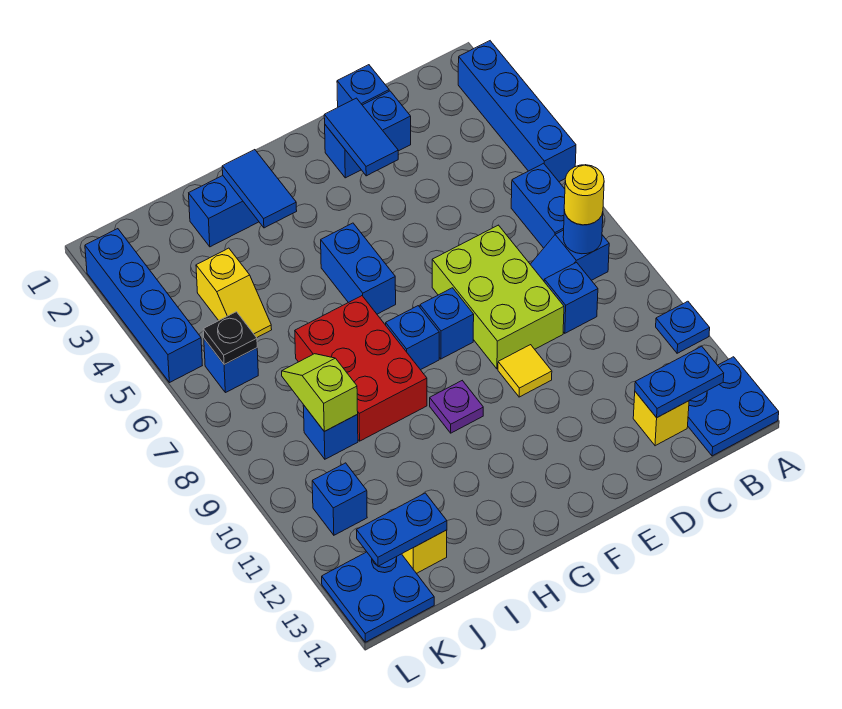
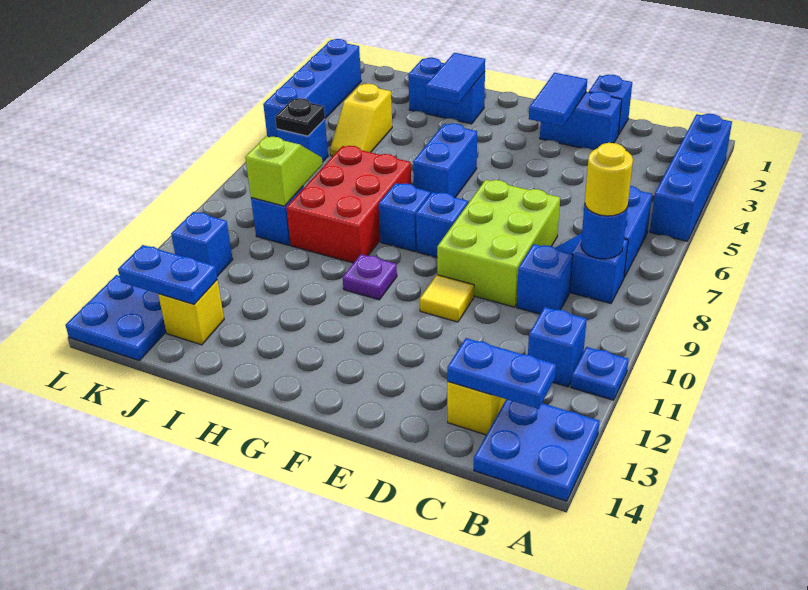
none -> blue 1x1 brick [528,307,587,387]

